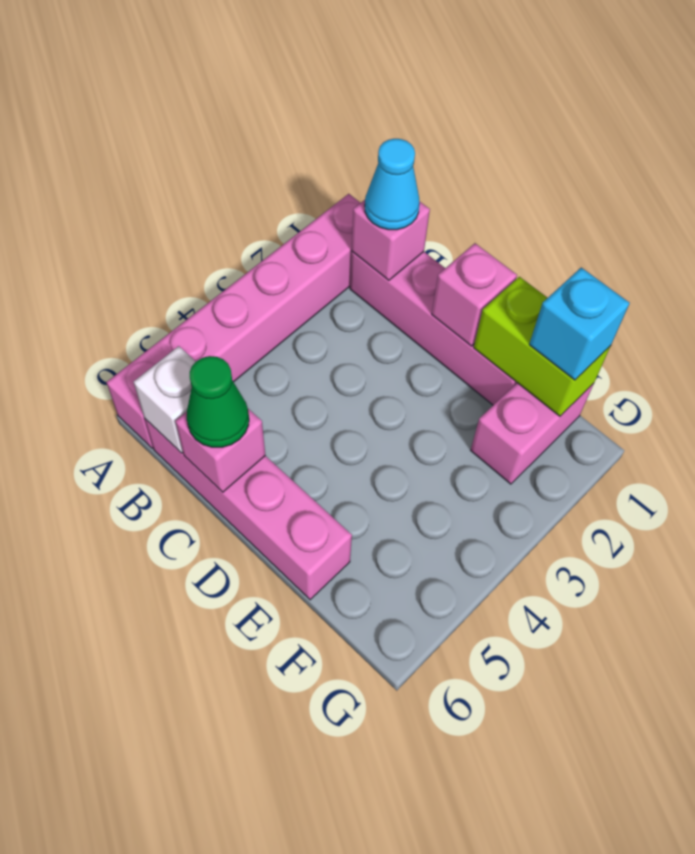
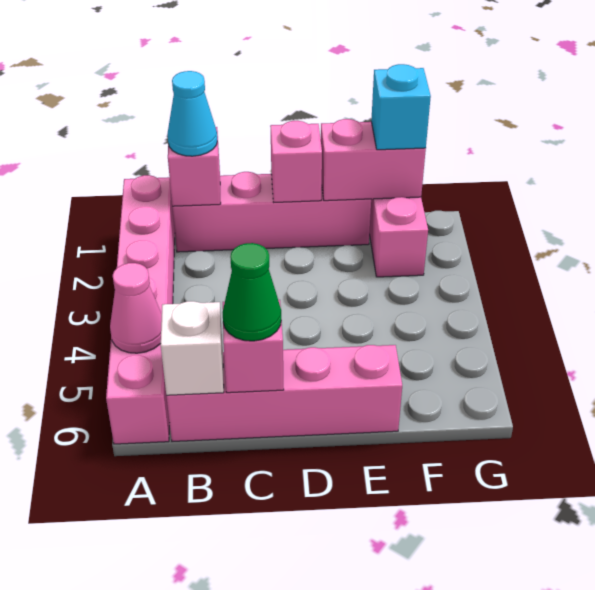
none -> pink 1x1 cone [110,263,162,353]
lime 1x2 brick [474,277,610,416] -> pink 1x2 brick [321,119,426,201]

